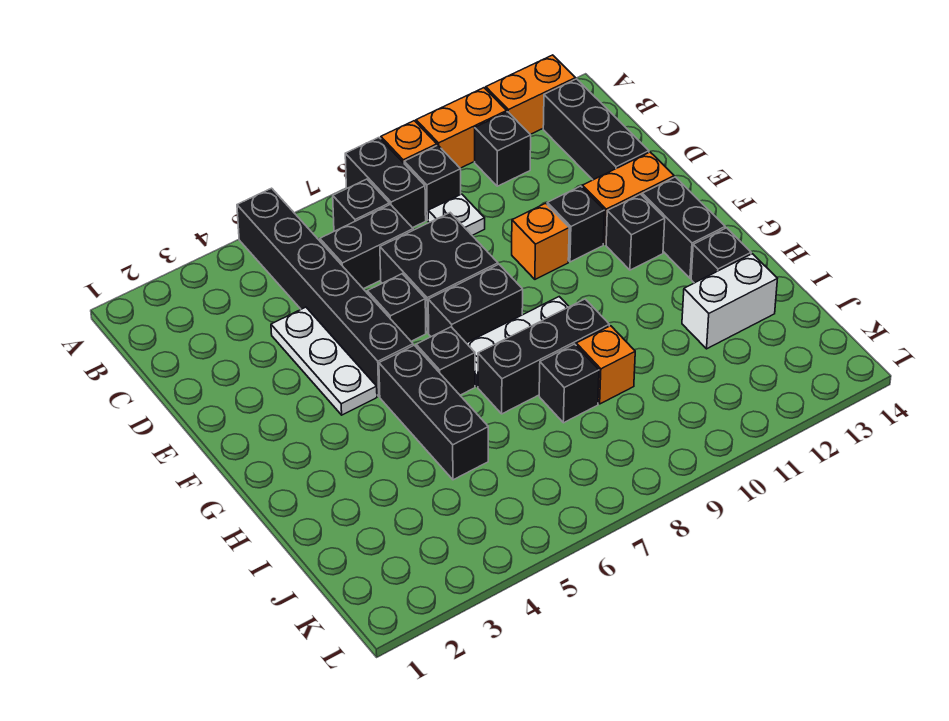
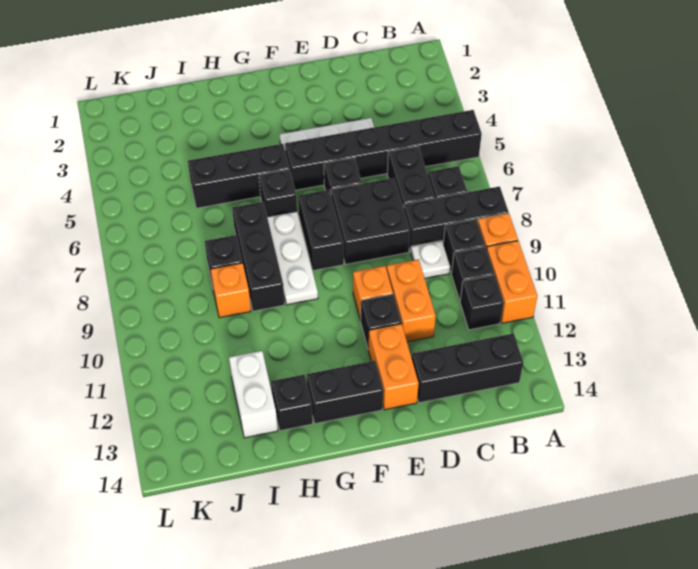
black 1x2 brick [345,138,426,228] -> black 1x3 brick [404,186,509,252]
orange 1x2 brick [486,55,575,134] -> orange 1x2 brick moved to [387,259,436,342]
black 1x1 brick [606,194,665,270] -> black 1x1 brick moved to [452,247,494,301]

